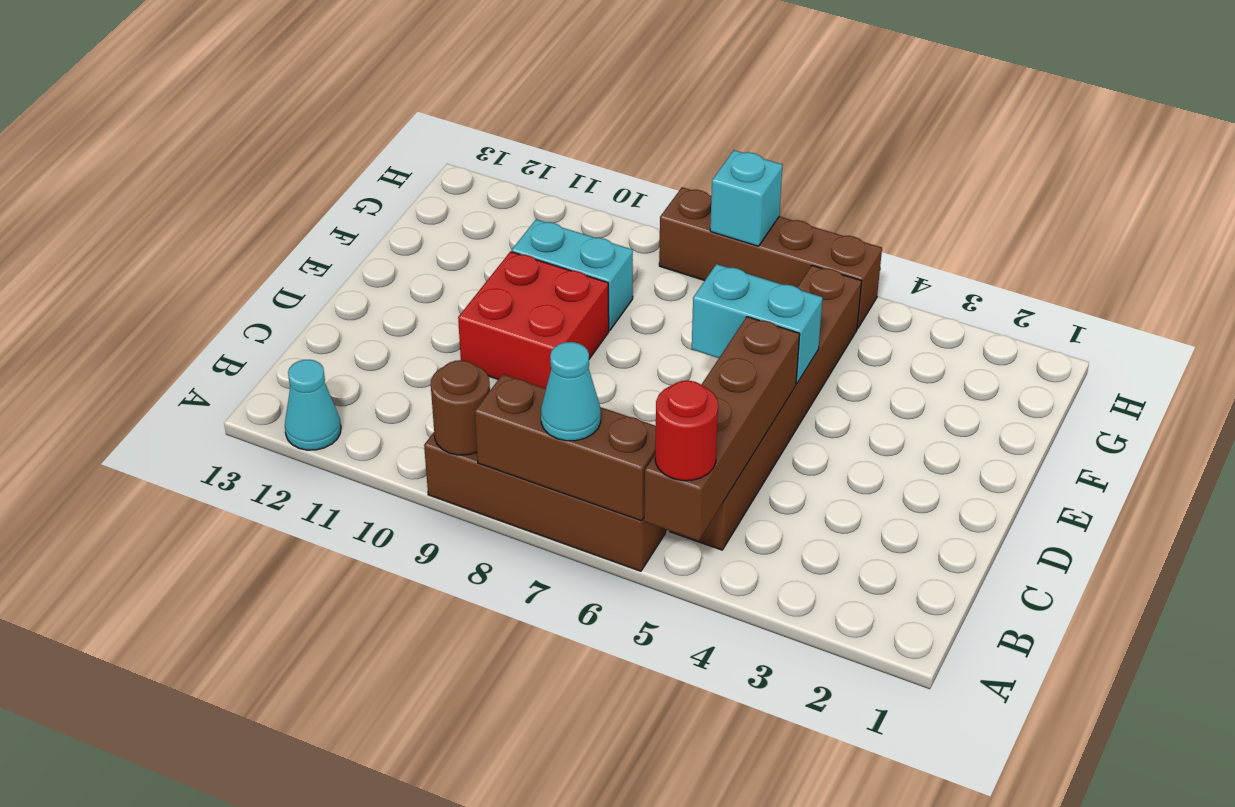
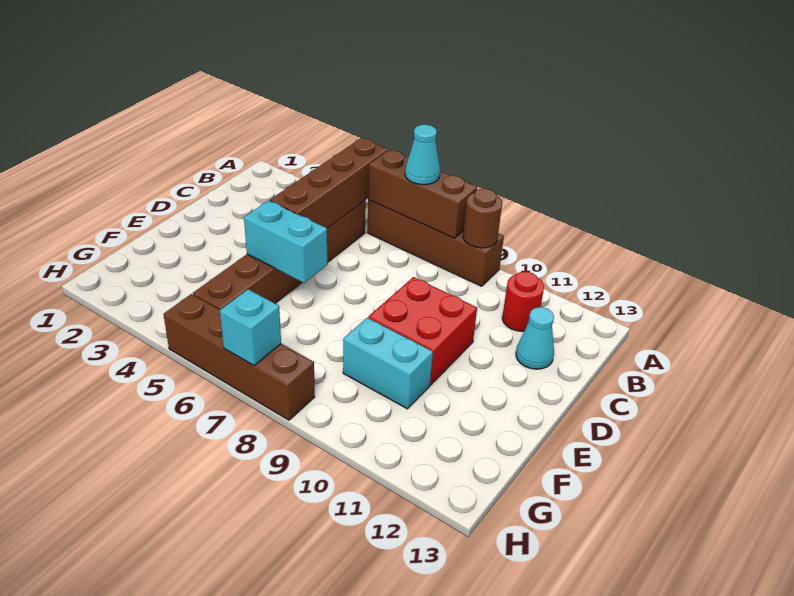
red 1x1 round brick [655,381,718,481] -> red 1x1 round brick moved to [502,272,544,331]
cyan 1x1 cone [285,360,341,450] -> cyan 1x1 cone moved to [516,307,554,369]

